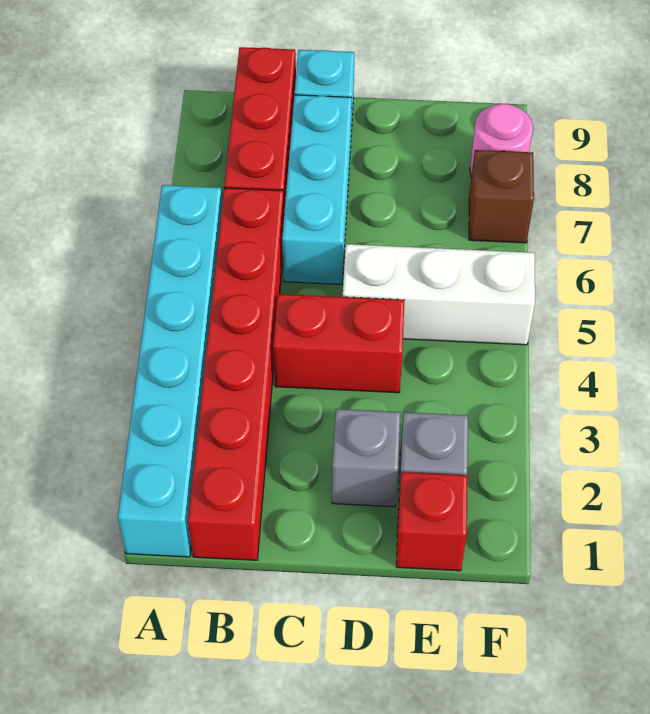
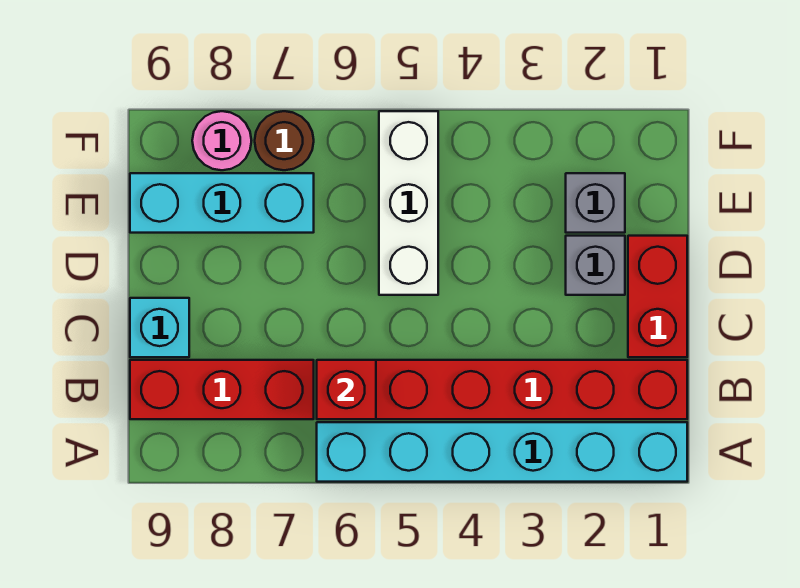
red 1x2 brick [273,294,404,393] -> red 1x2 brick moved to [628,236,687,357]
cyan 1x3 brick [282,95,352,284] -> cyan 1x3 brick moved to [130,173,314,233]
red 1x1 brick [396,472,467,571] -> red 1x1 brick moved to [317,360,376,419]
brown 1x1 brick [469,150,534,243] -> brown 1x1 round brick [255,111,314,170]

